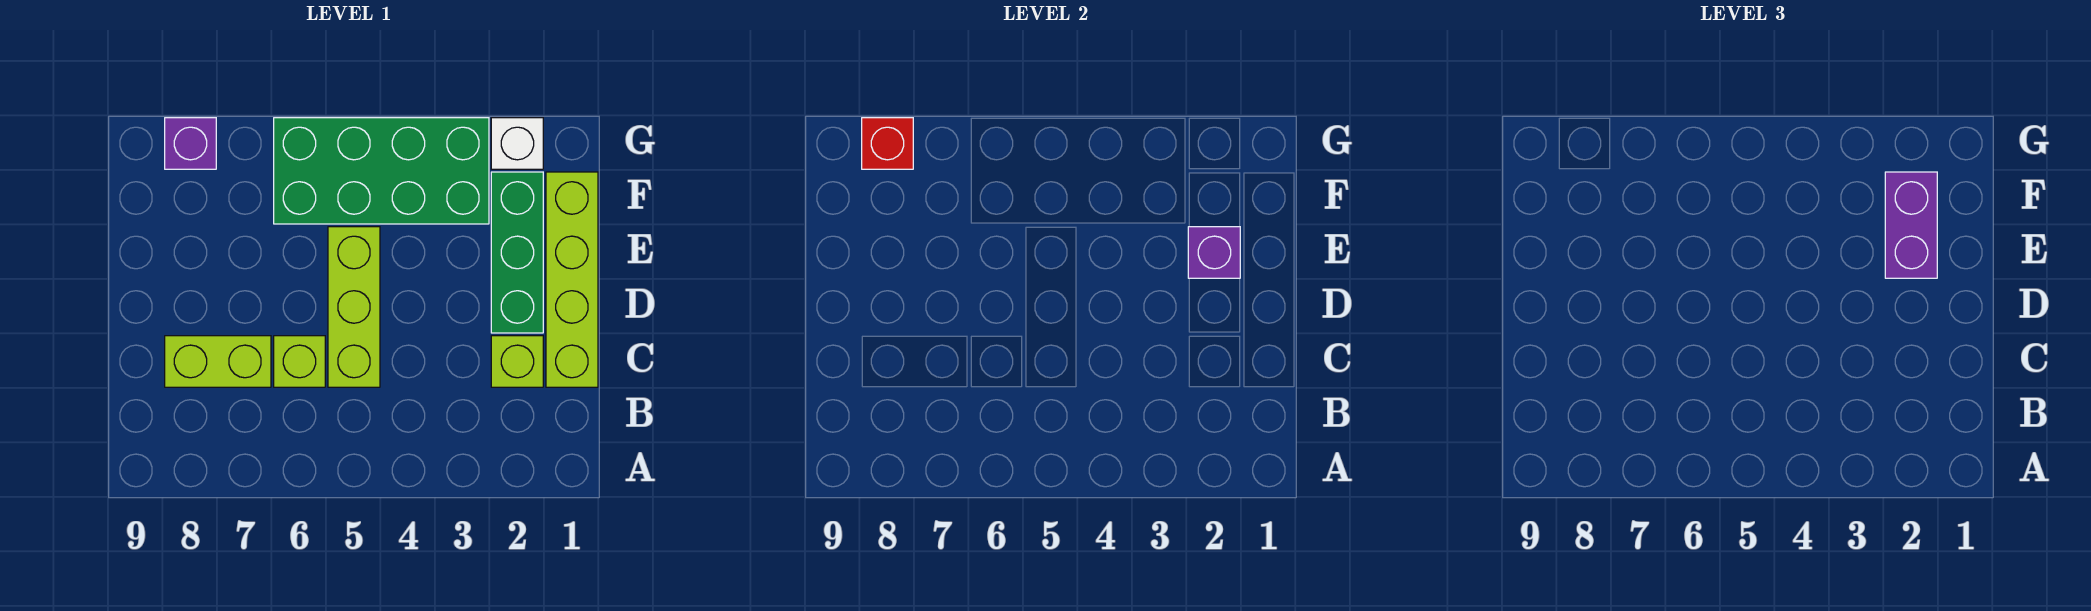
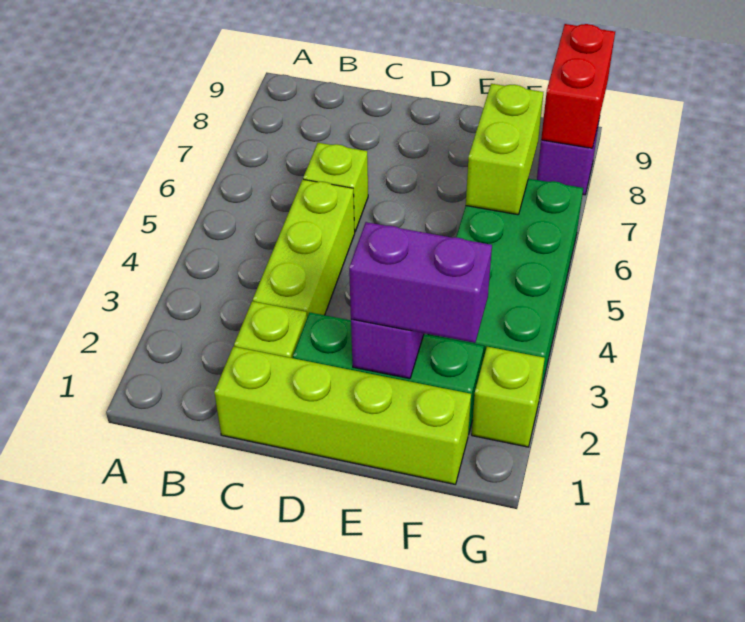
lime 1x3 brick [328,227,380,387] -> lime 1x3 brick turned to [253,179,355,317]
lime 1x2 brick [165,336,271,387] -> lime 1x2 brick moved to [466,84,543,215]
white 1x1 brick [491,118,543,169] -> lime 1x1 brick [472,347,545,447]
red 1x1 brick [862,118,913,169] -> red 1x2 brick [541,24,615,148]

